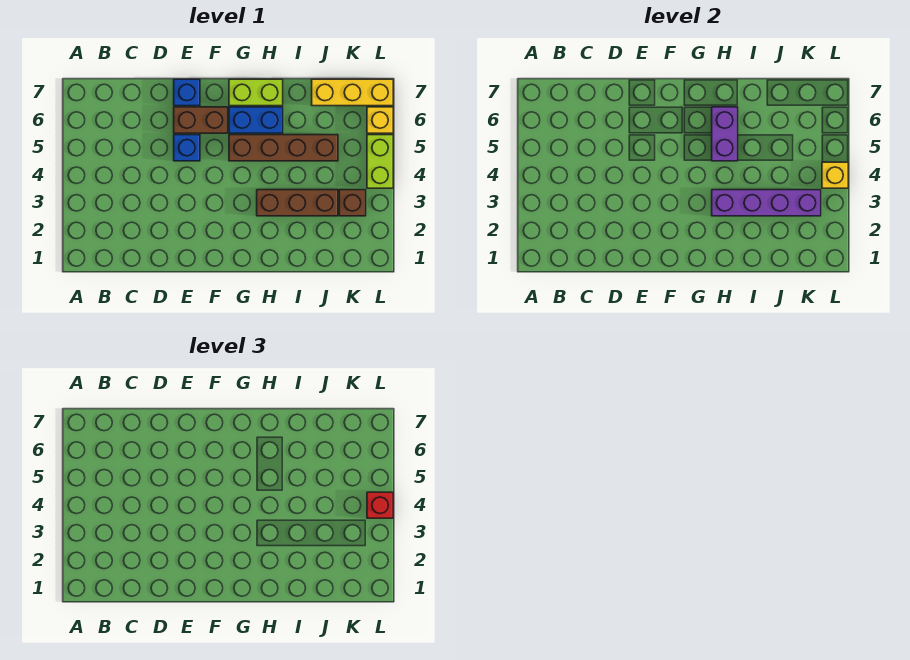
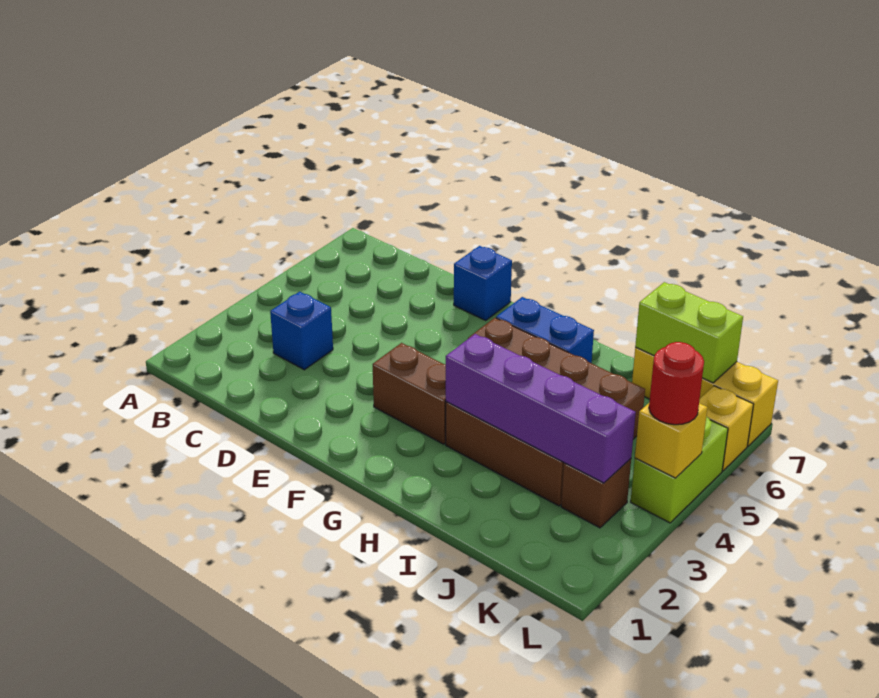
blue 1x1 brick [174,135,200,161] -> blue 1x1 brick moved to [270,292,333,370]
brown 1x2 brick [174,107,228,133] -> brown 1x2 brick moved to [373,343,446,444]
lime 1x2 brick [229,79,283,106] -> lime 1x2 brick moved to [635,282,743,383]
purple 1x2 brick [712,107,738,161] -> none
red 1x1 brick [367,492,393,518] -> red 1x1 round brick [649,342,704,425]

